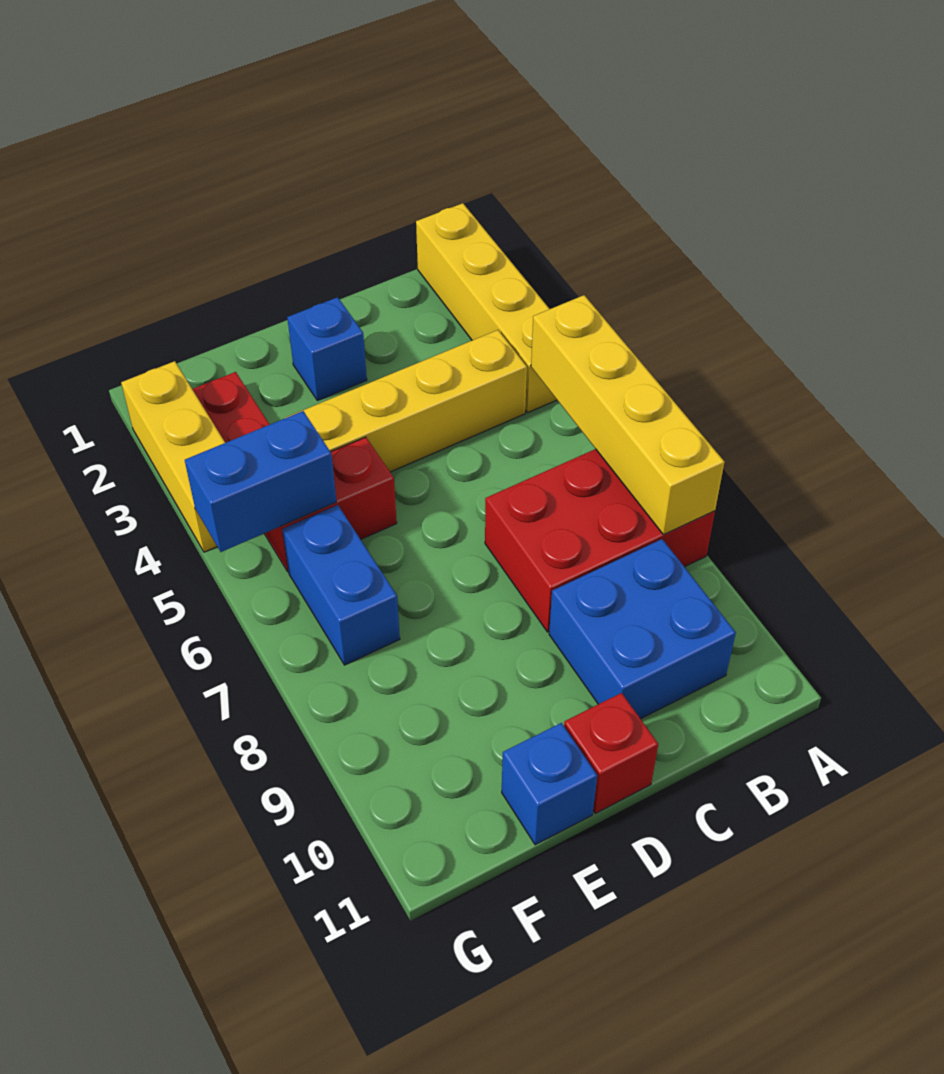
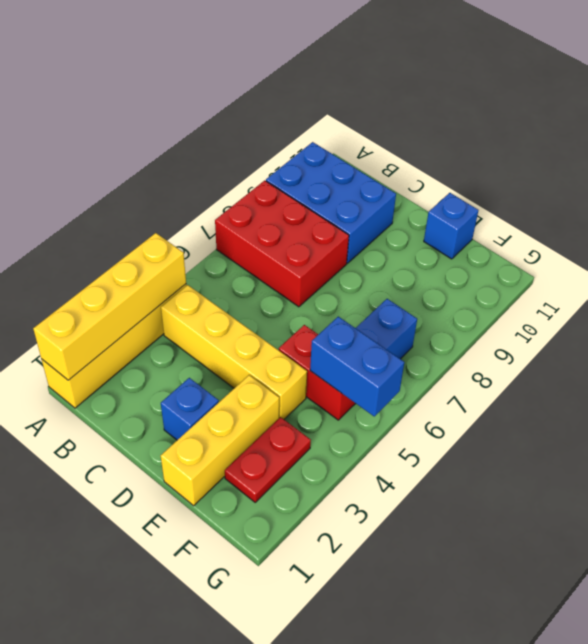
yellow 1x4 brick [531,295,724,535] -> yellow 1x4 brick moved to [33,233,186,380]
blue 2x2 brick [549,539,736,719] -> blue 2x3 brick [266,142,396,263]
red 1x1 brick [564,693,658,813] -> none
yellow 1x3 brick [121,361,225,552] -> yellow 1x3 brick moved to [161,375,279,506]

